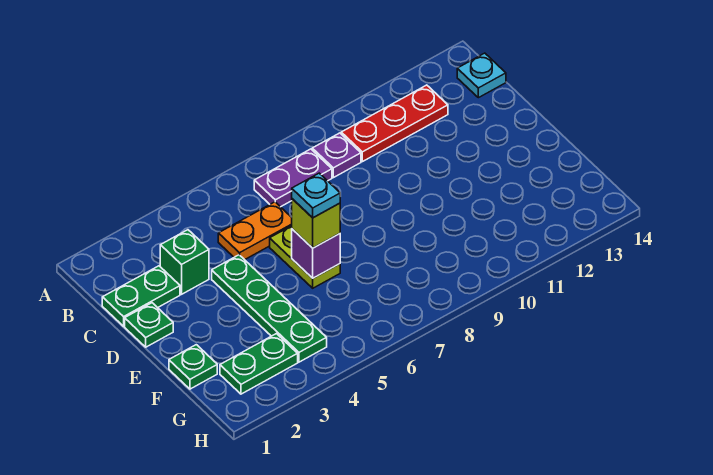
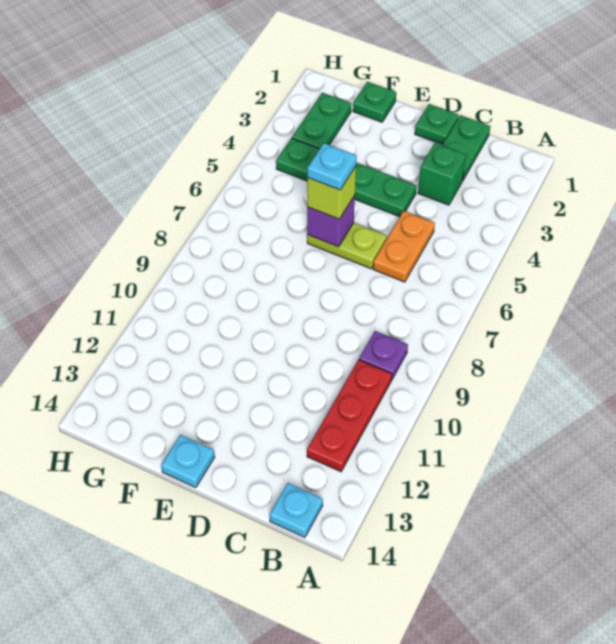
purple 1x2 plate [254,149,332,207] -> none
none -> cyan 1x1 plate [161,435,215,488]

